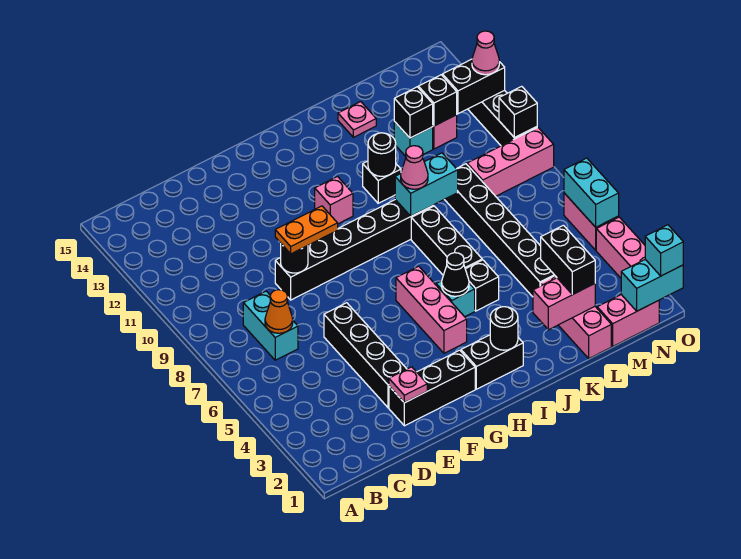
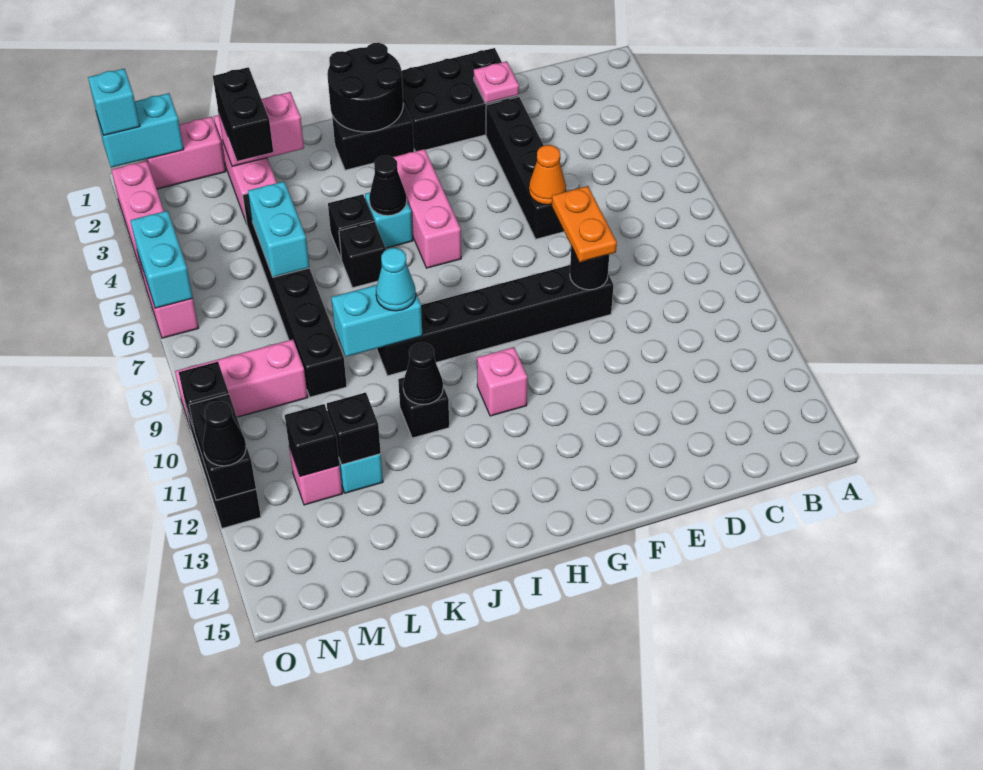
cyan 1x2 brick [243,291,298,360] -> cyan 1x2 brick moved to [248,181,310,277]
orange 1x1 cone [265,290,293,333] -> orange 1x1 cone moved to [529,145,566,205]
black 1x3 brick [389,350,475,426] -> black 2x3 brick [401,48,519,151]
orange 1x2 plate [275,206,338,254] -> orange 1x2 plate turned to [552,186,617,262]
black 1x1 round brick [490,307,518,350] -> black 2x2 round brick [327,43,403,132]
black 1x3 brick [411,206,482,275] -> black 1x1 brick [339,222,386,288]
pink 1x1 cone [401,146,428,189] -> cyan 1x1 cone [376,248,416,311]
black 1x1 round brick [368,133,396,176] -> black 1x1 cone [403,343,443,405]
pink 1x1 plate [338,102,376,137] -> none
black 1x2 brick [442,59,505,114] -> black 1x2 brick turned to [189,394,256,500]
pink 1x1 cone [472,31,499,75] -> black 1x1 cone [203,401,246,466]

